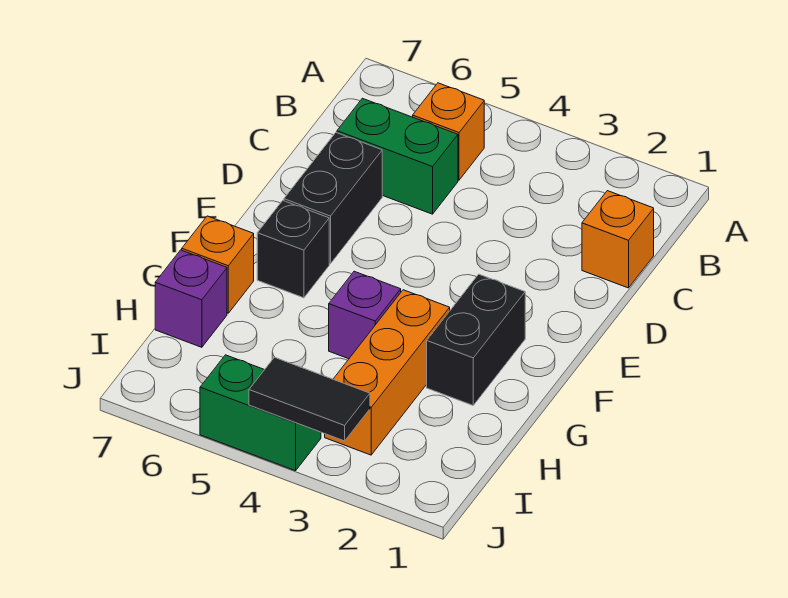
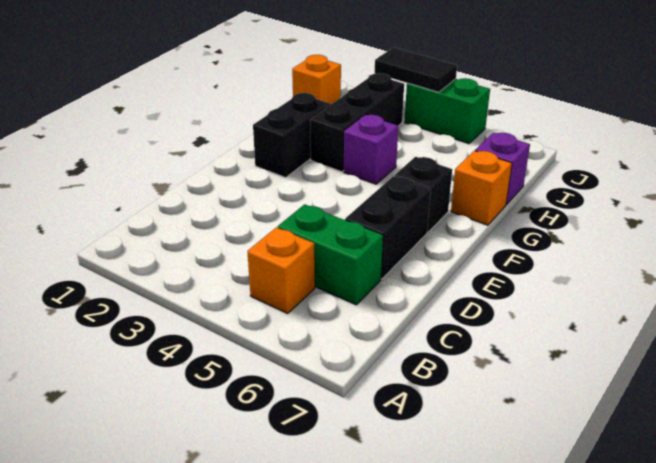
orange 1x1 brick [582,191,654,288] -> orange 1x1 brick moved to [292,55,341,104]
orange 1x3 brick [325,290,450,455] -> black 1x3 brick [310,73,404,172]

